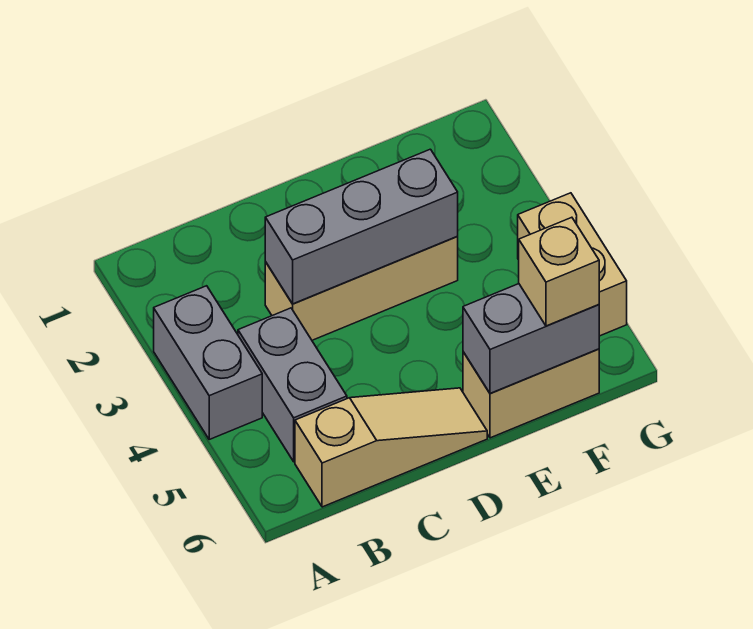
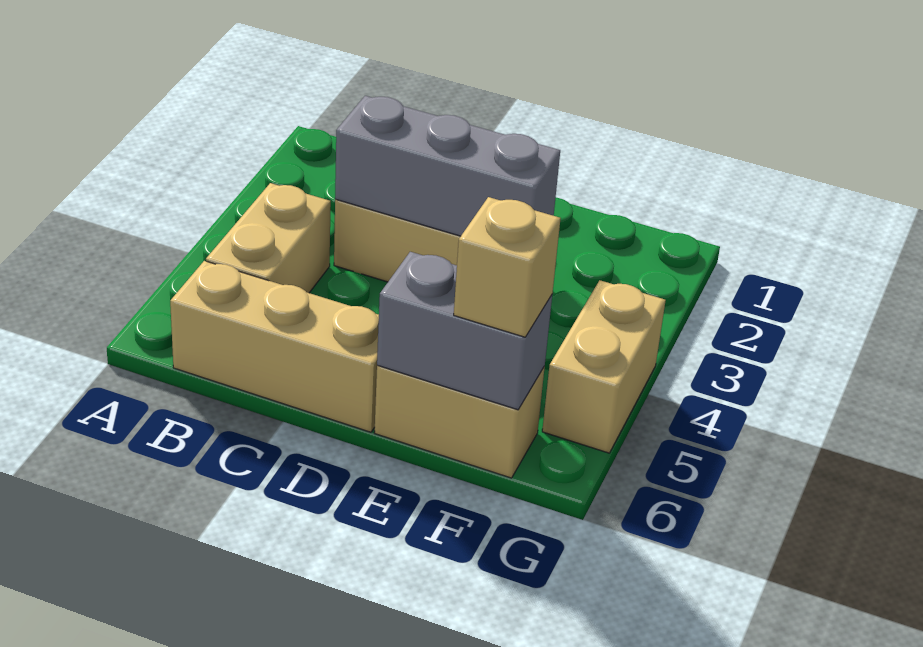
grey 1x2 brick [154,286,262,439] -> none
grey 1x2 brick [238,308,347,462] -> tan 1x2 brick [206,183,331,293]
tan 1x3 slope [295,388,487,507] -> tan 1x3 brick [170,261,379,432]

